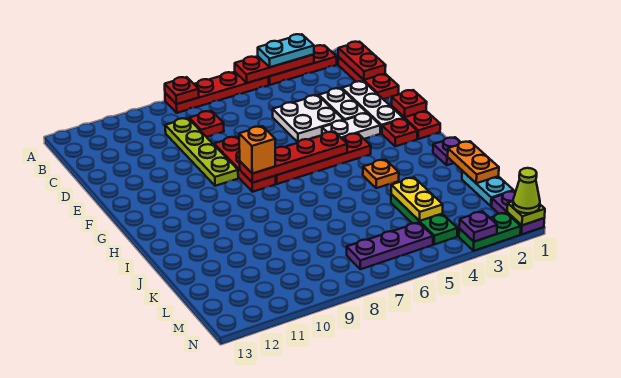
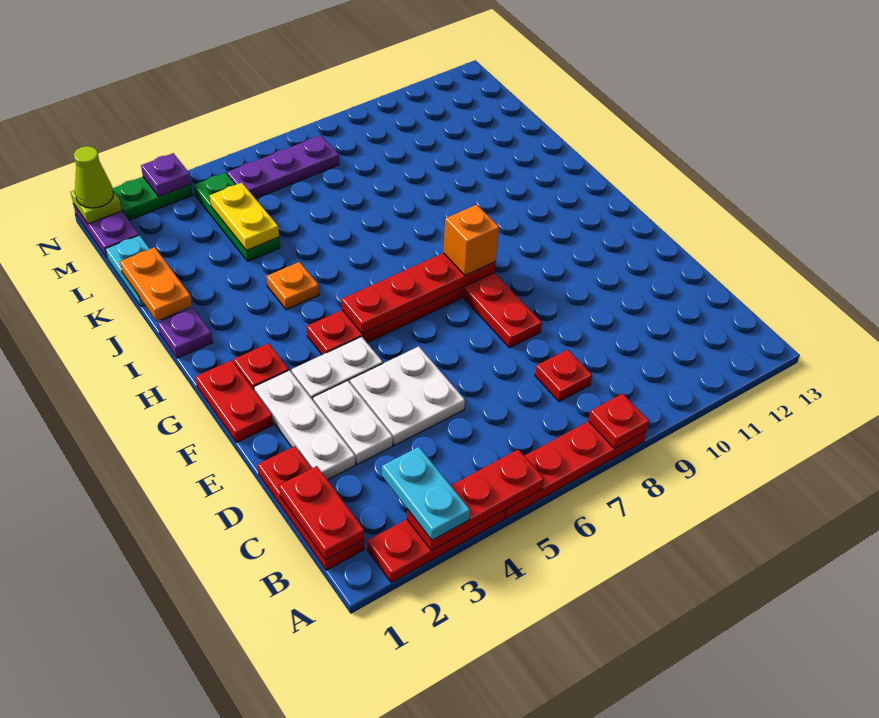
cyan 1x2 plate [258,34,314,67] -> cyan 1x2 plate turned to [382,447,470,540]
lime 1x4 plate [165,118,238,186] -> none
red 1x1 plate [391,90,427,117] -> none

